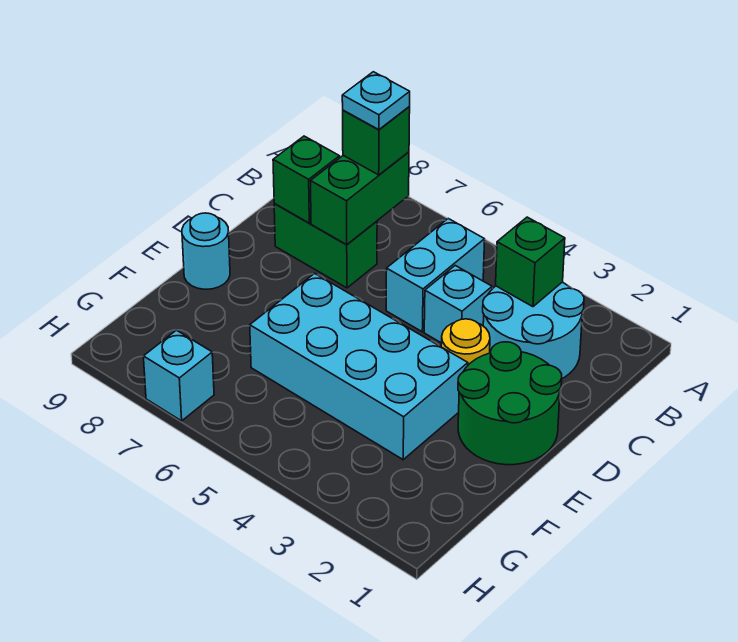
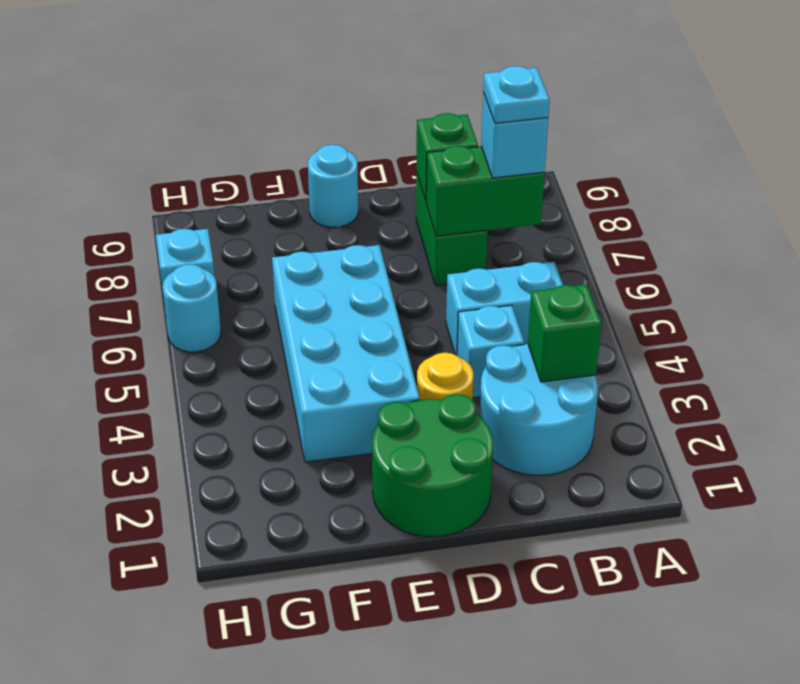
green 1x1 brick [343,107,410,175] -> cyan 1x1 brick [481,93,548,178]
none -> cyan 1x1 round brick [162,264,221,352]

